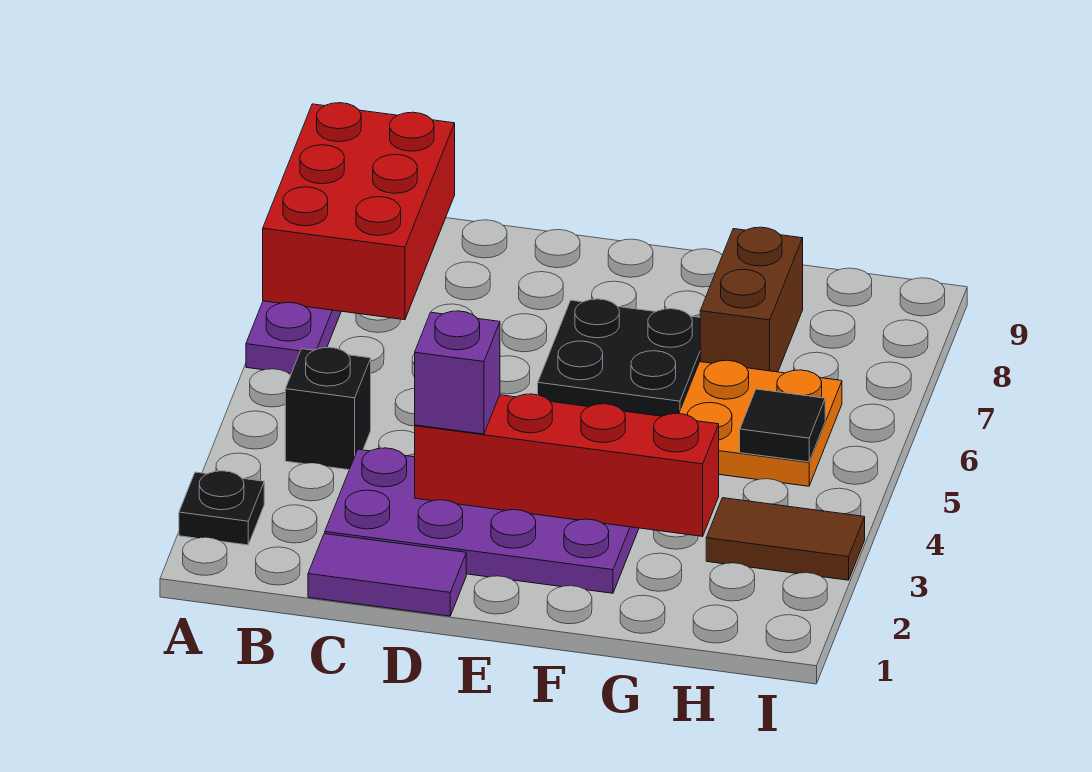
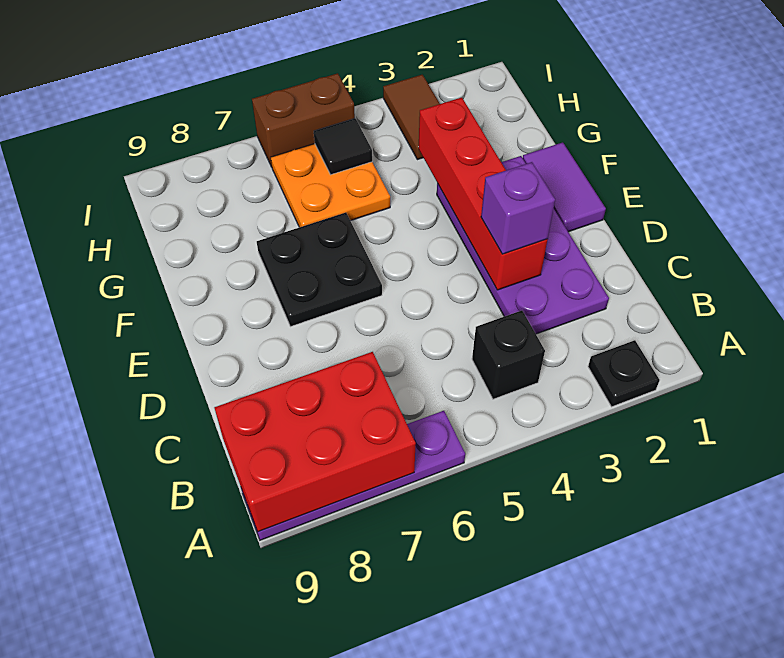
purple 1x2 tile [308,534,466,616] -> purple 1x2 tile moved to [523,142,606,232]
brown 1x2 brick [700,227,803,372] -> brown 1x2 brick moved to [252,73,355,167]

